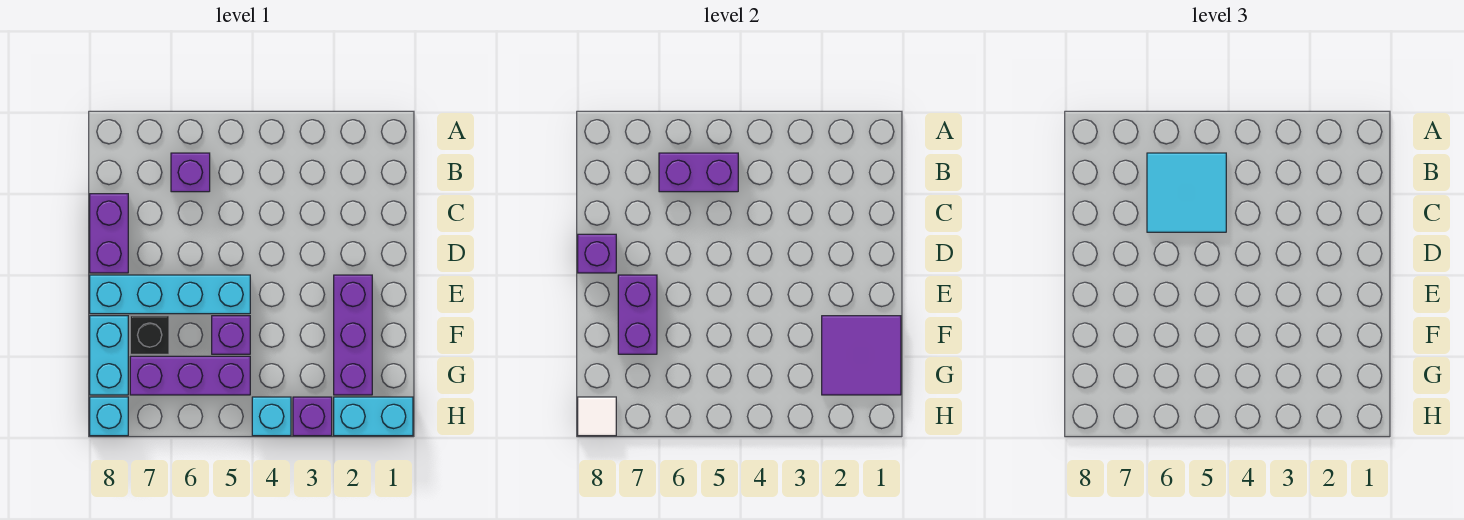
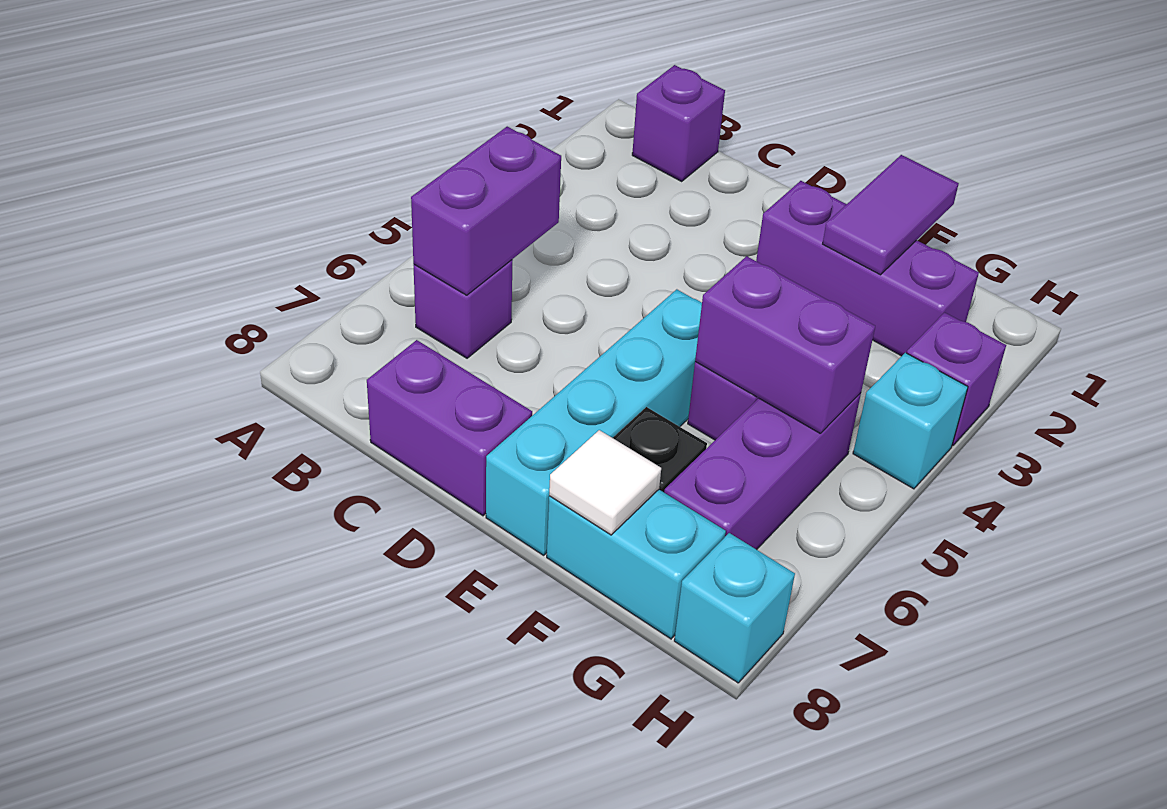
cyan 2x2 tile [1147,153,1226,232] -> none
purple 1x1 brick [578,234,616,273] -> purple 1x1 brick moved to [632,65,725,181]
purple 1x2 brick [618,275,657,354] -> purple 1x2 brick moved to [695,256,875,433]
purple 2x2 tile [822,316,901,395] -> purple 1x2 tile [823,155,959,275]
cyan 1x2 brick [334,397,413,436] -> none
white 1x1 tile [578,397,616,436] -> white 1x1 tile moved to [549,430,661,535]

